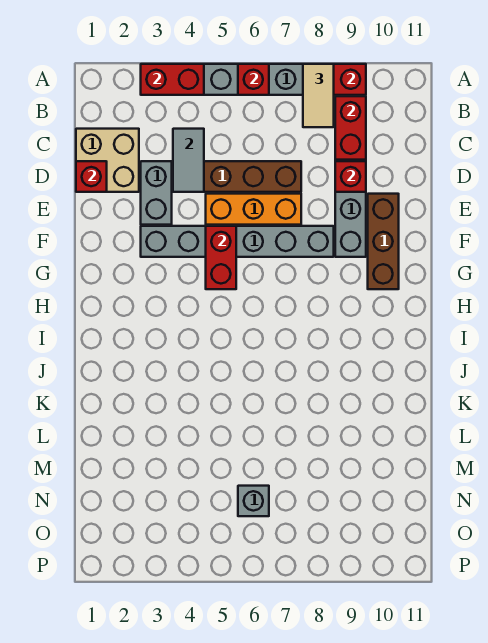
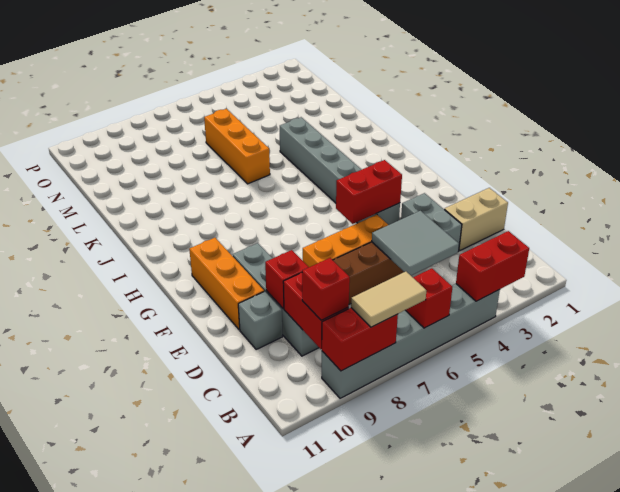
tan 1x2 tile [303,64,334,127] -> tan 1x2 tile turned to [351,272,427,327]
tan 2x2 brick [76,129,139,192] -> tan 1x2 brick [444,188,508,250]
grey 1x2 tile [173,129,204,192] -> grey 2x2 tile [372,211,459,275]
red 1x1 brick [76,161,107,192] -> red 1x1 brick moved to [302,258,350,320]
brown 1x3 brick [368,194,399,289] -> orange 1x3 brick [189,238,264,330]
grey 1x6 brick [141,226,334,257] -> grey 1x6 brick turned to [280,117,400,225]
red 1x2 brick [206,226,236,289] -> red 1x2 brick turned to [336,160,402,224]
none -> orange 1x3 brick [204,109,270,184]
grey 1x1 brick [238,486,269,516] -> grey 1x1 brick moved to [238,292,283,349]

